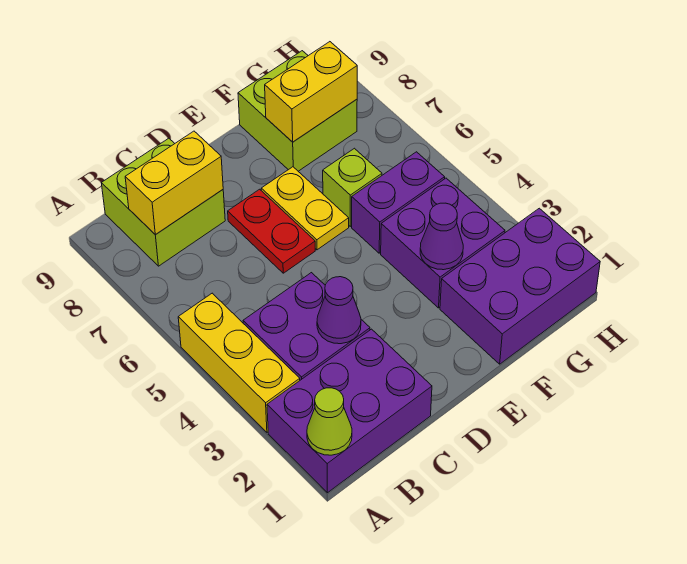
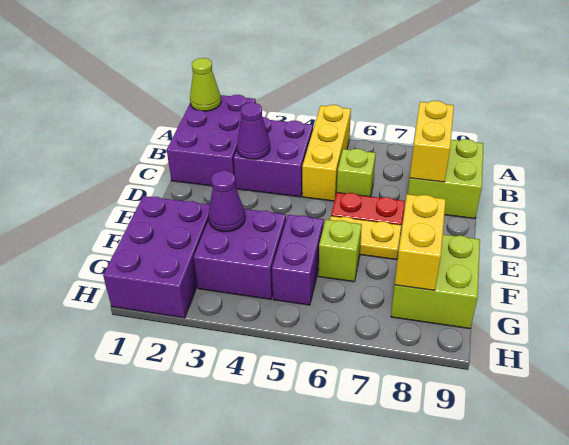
yellow 1x3 brick [178,293,300,432] -> yellow 1x3 brick turned to [302,105,351,201]
none -> lime 1x1 brick [337,149,376,197]

